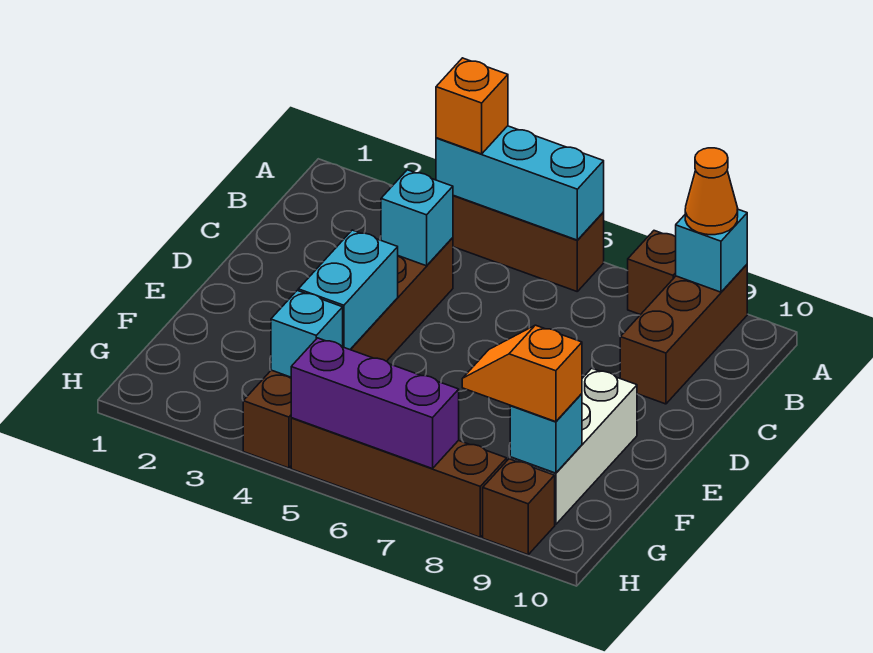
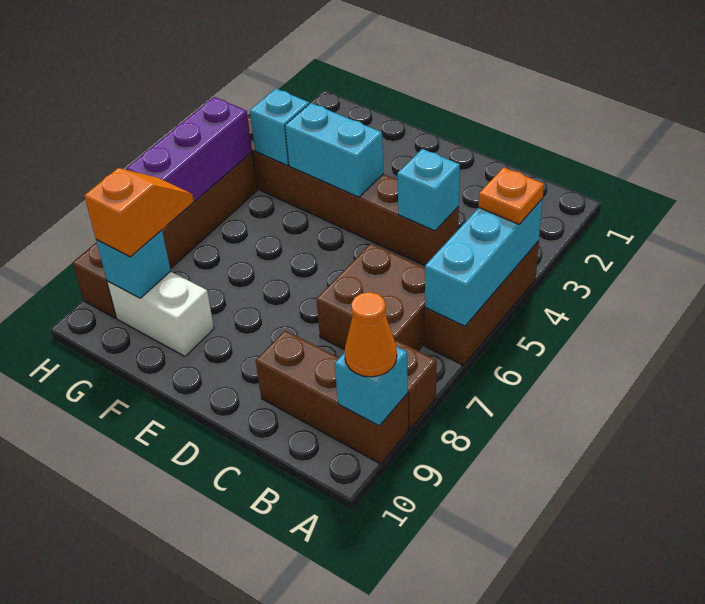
orange 1x1 brick [436,58,508,154] -> orange 1x1 plate [479,167,544,224]
none -> brown 2x2 brick [316,243,425,351]
white 1x3 brick [510,368,637,525] -> white 1x2 brick [107,271,214,356]

